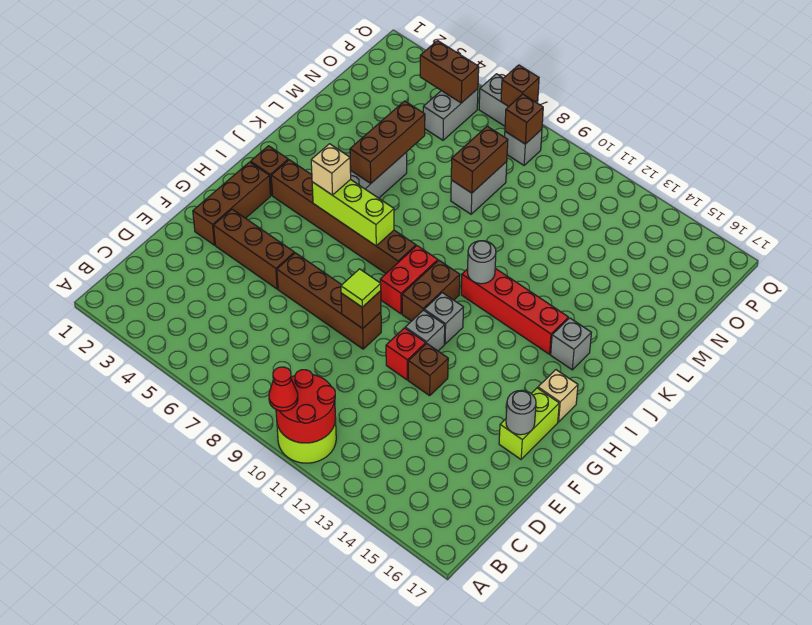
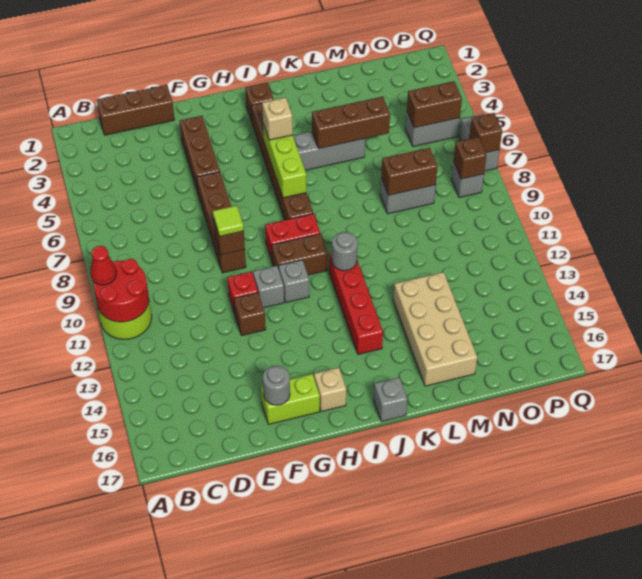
brown 1x3 brick [193,162,271,245] -> brown 1x3 brick moved to [97,85,174,135]
grey 1x1 brick [551,318,591,370] -> grey 1x1 brick moved to [374,377,407,421]
none -> tan 2x4 brick [393,272,477,386]
brown 1x2 brick [420,41,479,103] -> brown 1x2 brick turned to [407,81,462,128]

